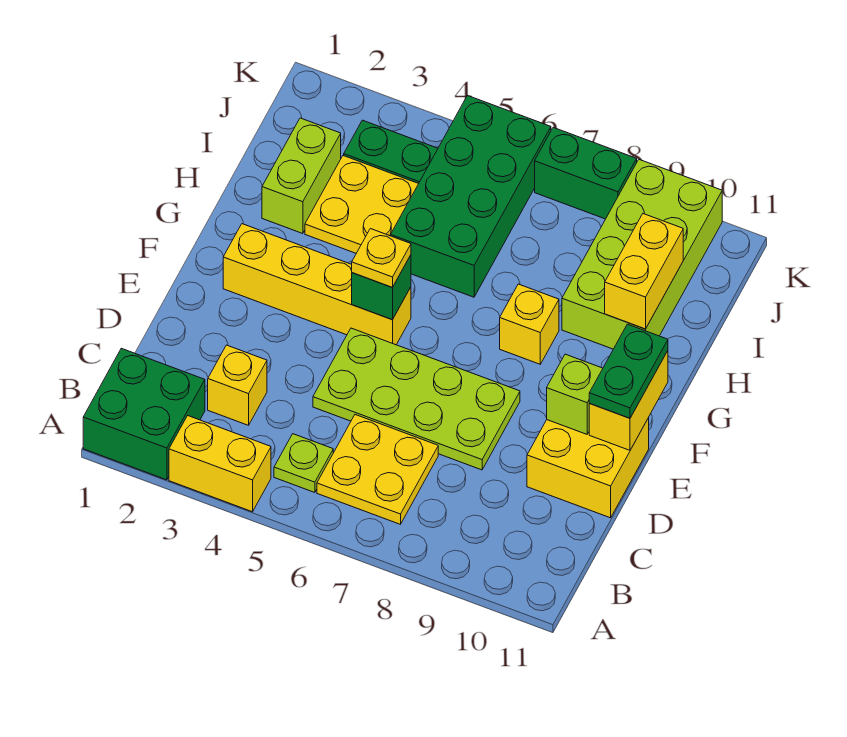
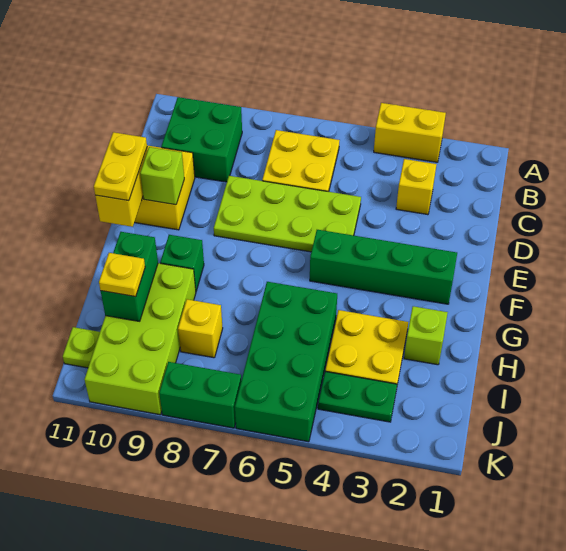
green 2x2 brick [83,348,205,480] -> green 2x2 brick moved to [161,97,242,182]
lime 1x1 plate [274,434,333,493] -> lime 1x1 plate moved to [63,327,100,368]
green 1x2 plate [589,324,668,418] -> yellow 1x2 plate [94,132,147,201]
yellow 1x4 brick [223,224,411,345] -> green 1x4 brick [310,230,457,304]
green 1x1 brick [352,255,411,320] -> green 1x1 brick moved to [160,235,204,291]
yellow 1x1 plate [352,229,411,288] -> yellow 1x1 plate moved to [99,253,145,297]
yellow 1x1 brick [500,284,559,364] -> yellow 1x1 brick moved to [178,299,223,358]
lime 1x2 brick [262,118,341,234] -> lime 1x1 brick [404,306,448,365]
yellow 1x2 brick [605,214,683,329] -> green 1x2 brick [101,232,158,321]

